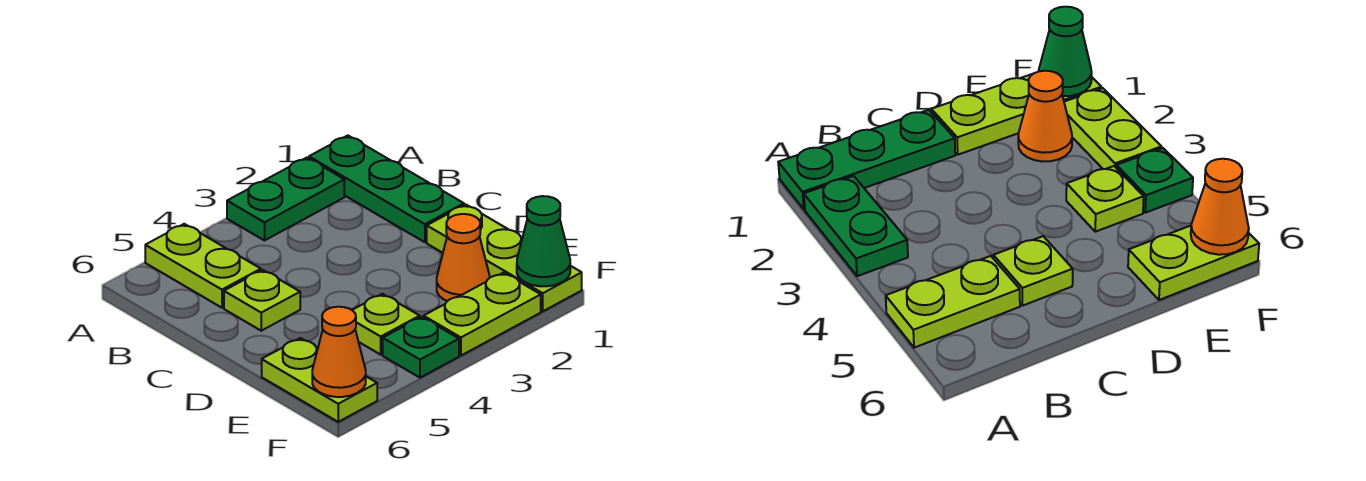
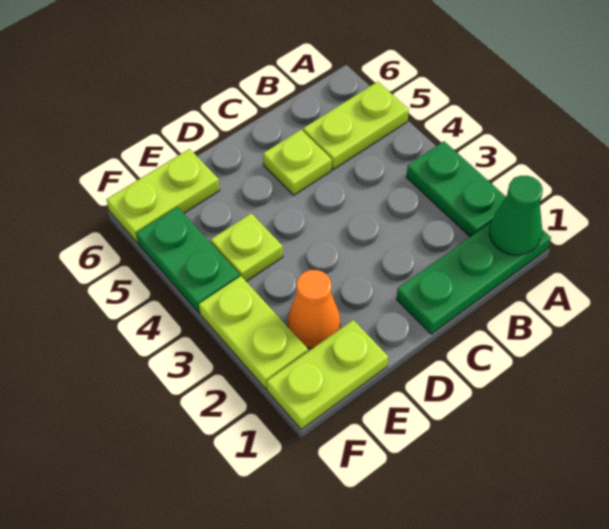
lime 1x3 plate [427,204,582,311] -> lime 1x2 plate [267,320,388,429]
green 1x1 cone [517,196,570,286] -> green 1x1 cone moved to [489,176,543,255]
green 1x1 plate [383,317,459,378] -> green 1x2 plate [136,207,240,313]
orange 1x1 cone [312,307,366,397] -> none

